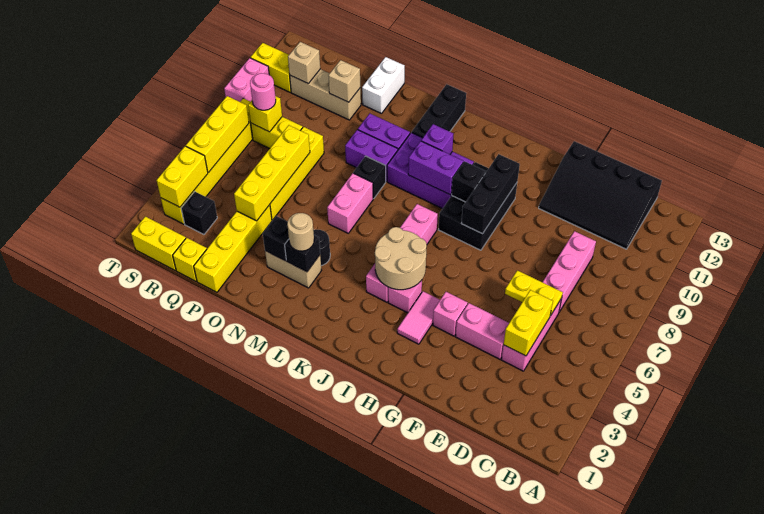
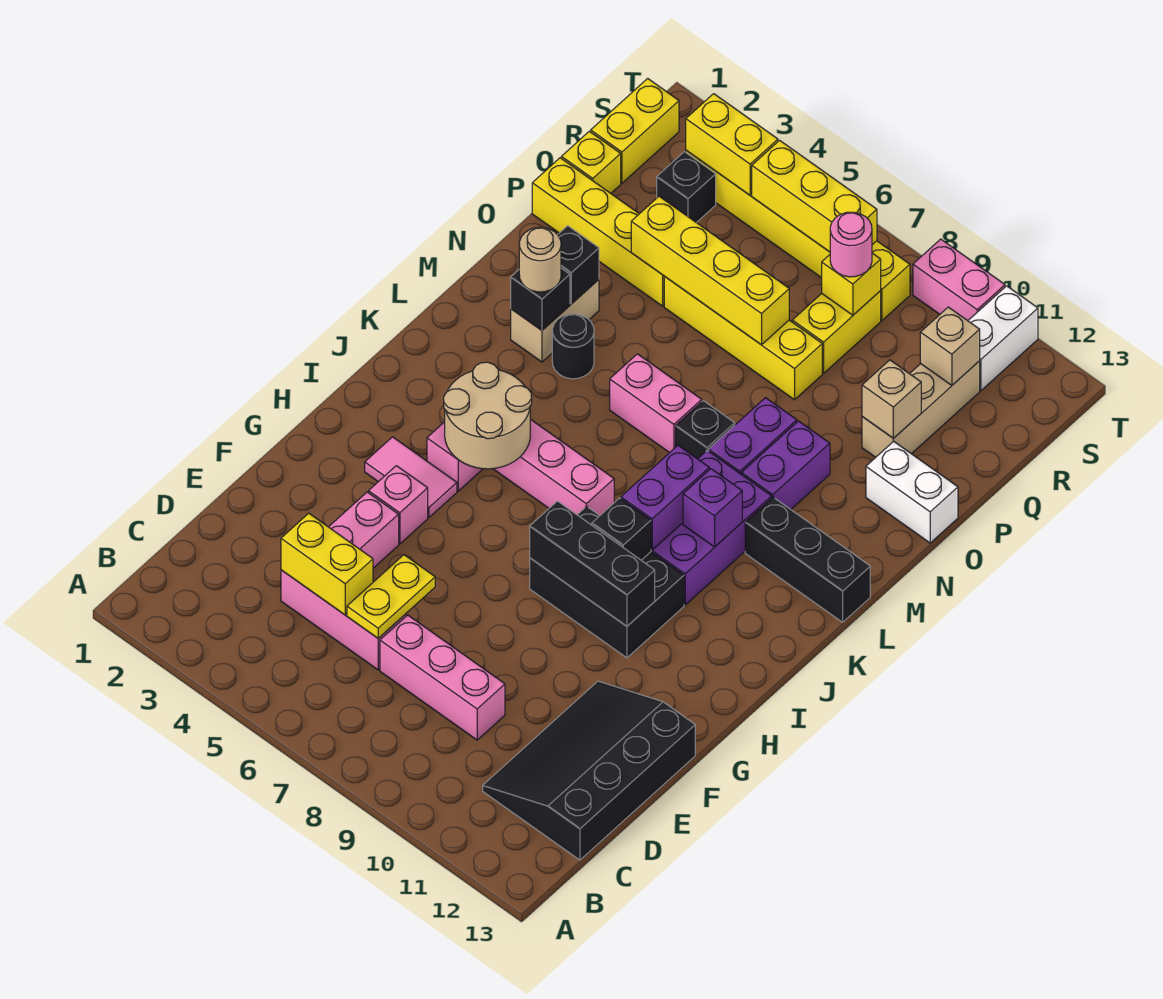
yellow 1x2 brick [250,43,291,92] -> white 1x2 brick [968,286,1038,391]

